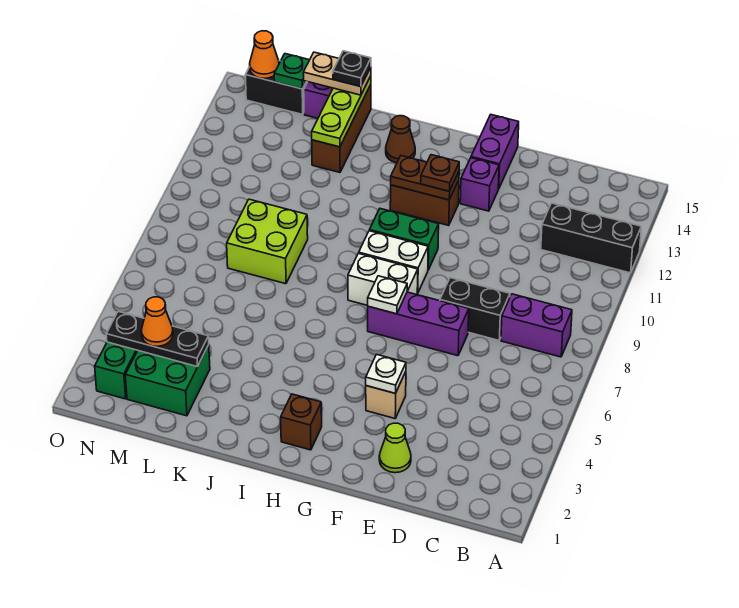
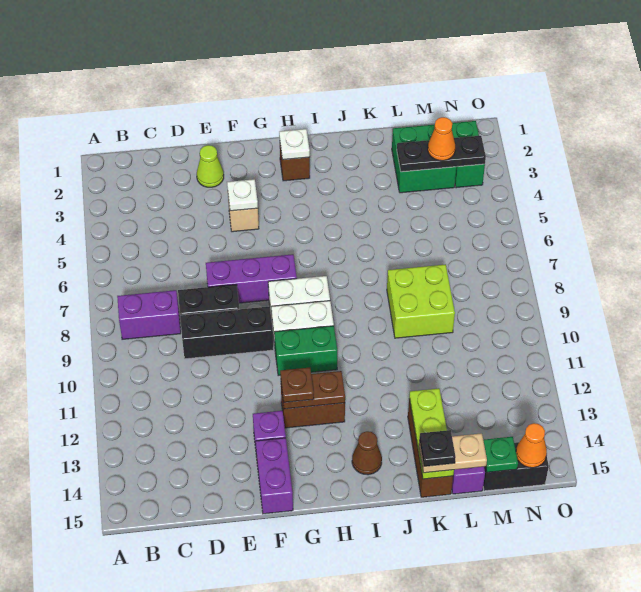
black 1x3 brick [541,203,641,273] -> black 1x3 brick moved to [180,306,274,359]
white 1x1 plate [368,276,407,314] -> white 1x1 plate moved to [279,129,310,160]

